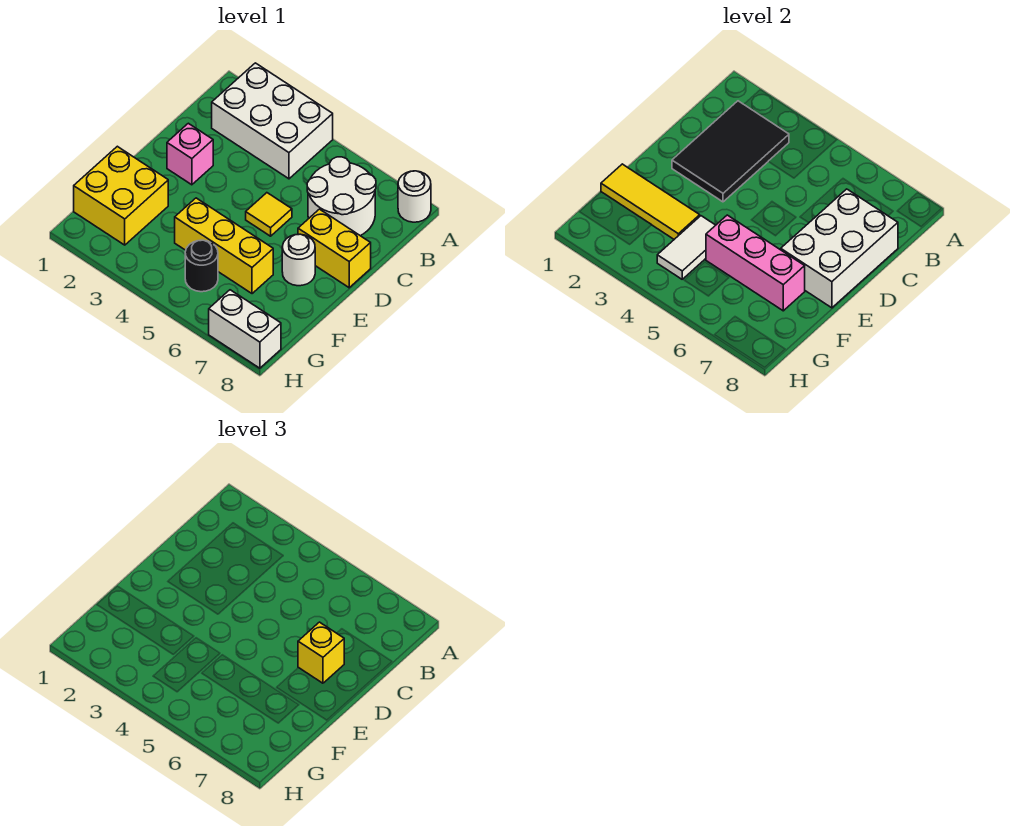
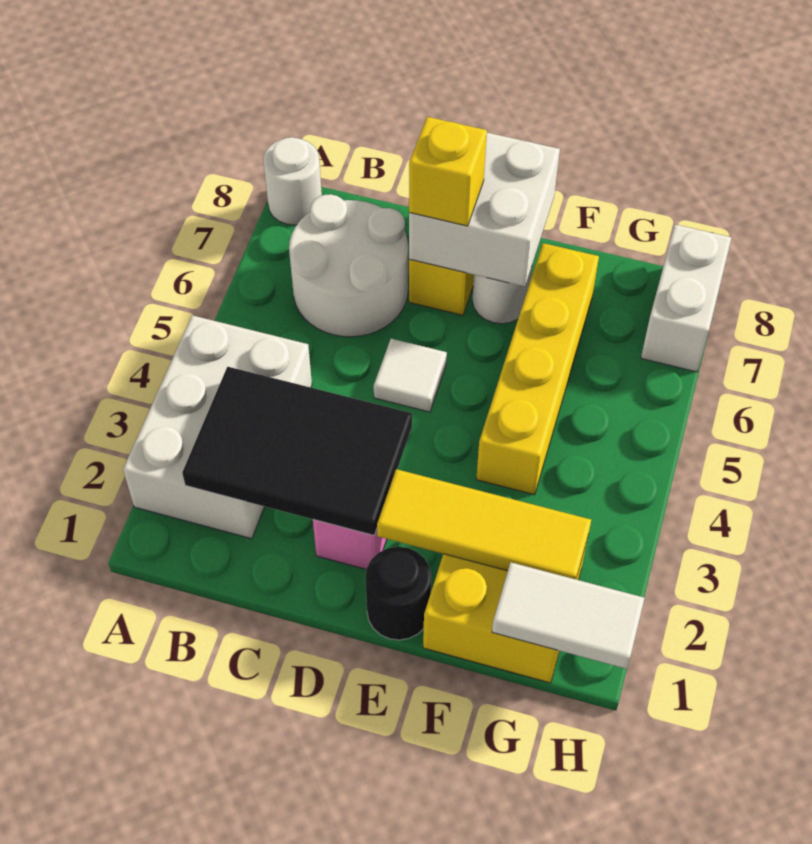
white 2x3 brick [781,189,898,308] -> white 2x2 brick [409,133,560,287]
yellow 1x1 tile [246,193,292,236] -> white 1x1 tile [374,339,447,412]
yellow 1x3 tile [601,164,700,239] -> yellow 1x3 tile turned to [377,469,591,579]
yellow 1x3 brick [175,198,273,294] -> yellow 1x4 brick [476,243,599,495]
white 1x2 tile [657,216,715,279] -> white 1x2 tile moved to [492,562,645,669]
pink 1x3 brick [706,215,805,311] -> none
black 1x1 round brick [185,240,218,292] -> black 1x1 round brick moved to [365,547,431,640]

